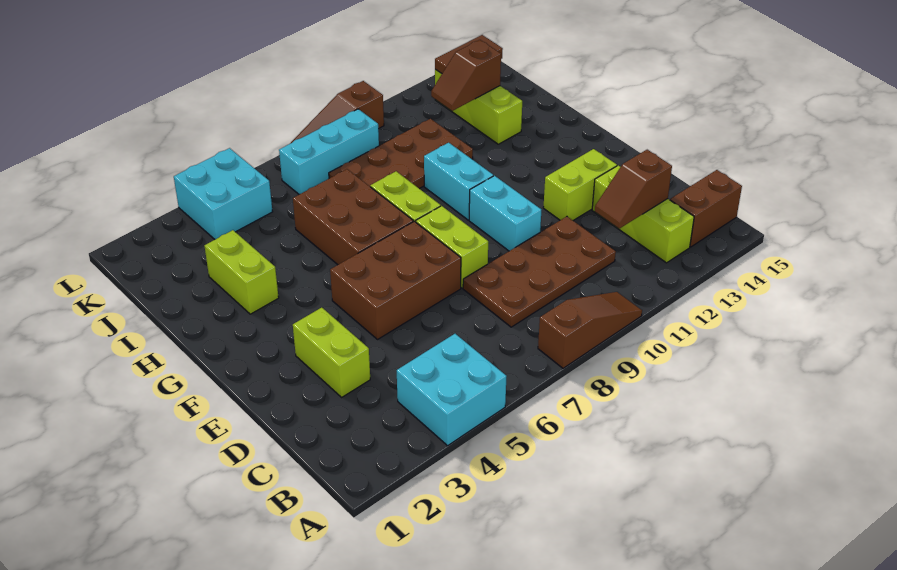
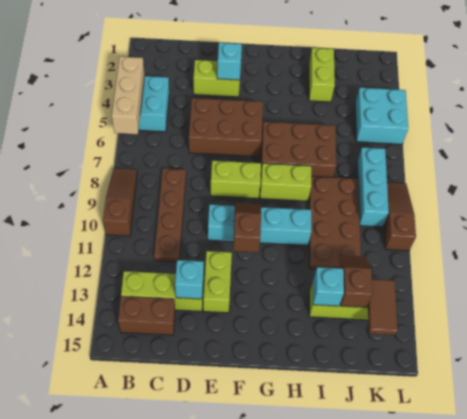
none -> tan 1x3 brick [112,57,145,134]
brown 1x3 slope [538,292,642,368] -> brown 1x3 slope turned to [103,168,137,236]
brown 1x2 brick [670,170,742,247] -> brown 1x2 brick turned to [118,296,175,335]
brown 2x4 plate [463,217,616,327] -> brown 1x4 plate [154,168,186,262]
brown 1x2 slope [595,150,672,228] -> brown 1x2 slope moved to [233,203,261,252]
none -> cyan 1x1 brick [175,260,204,299]
none -> cyan 1x1 brick [217,43,242,80]
brown 2x3 brick [330,221,461,340] -> brown 2x3 brick turned to [189,98,263,157]
lime 1x2 brick [205,230,279,314] -> lime 1x2 brick turned to [309,48,335,102]
none -> cyan 1x1 brick [313,267,344,306]

